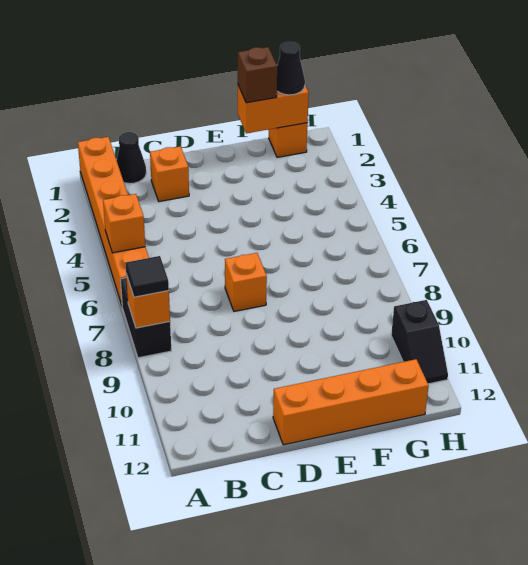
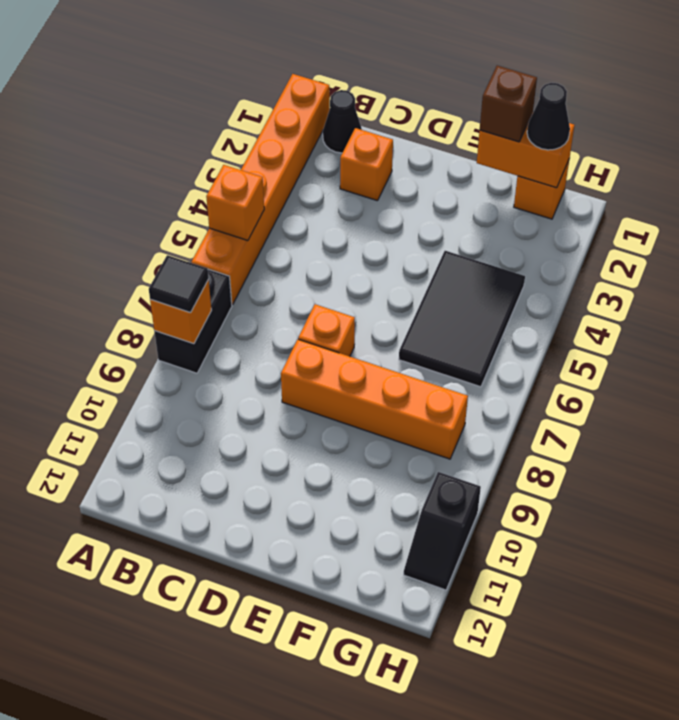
orange 1x4 brick [273,359,429,445] -> orange 1x4 brick moved to [281,339,468,459]
none -> black 2x3 tile [399,251,525,387]

